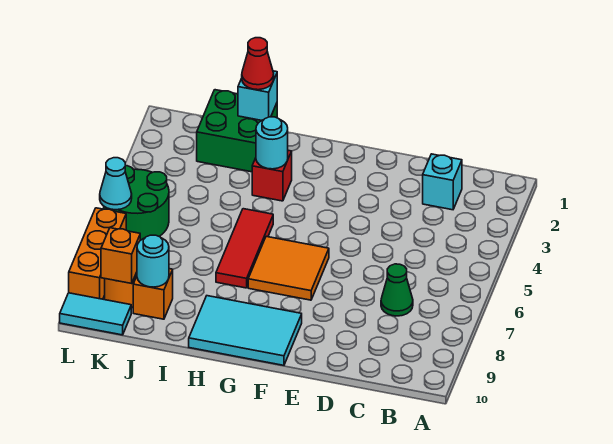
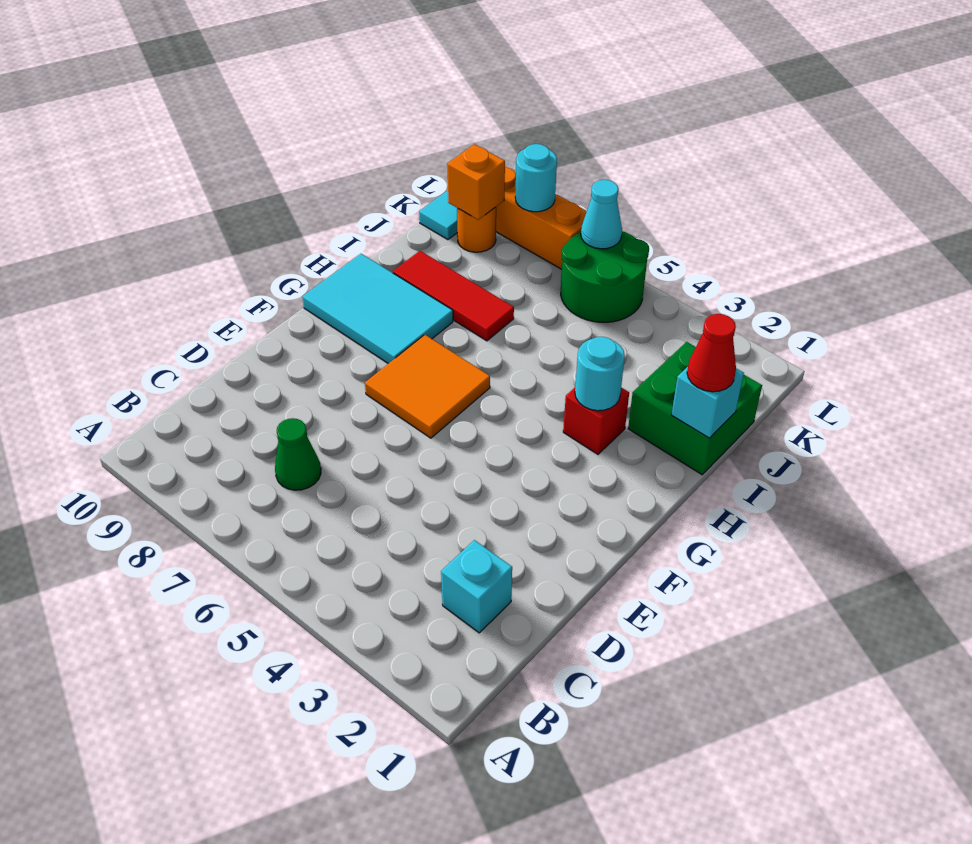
cyan 2x3 tile [189,296,302,365] -> cyan 2x3 tile turned to [302,254,453,364]
red 1x3 tile [216,209,273,288] -> red 1x3 tile moved to [393,251,514,341]
orange 1x1 brick [133,269,173,319] -> none
cyan 1x1 round brick [137,235,169,287] -> cyan 1x1 round brick moved to [515,144,557,212]

